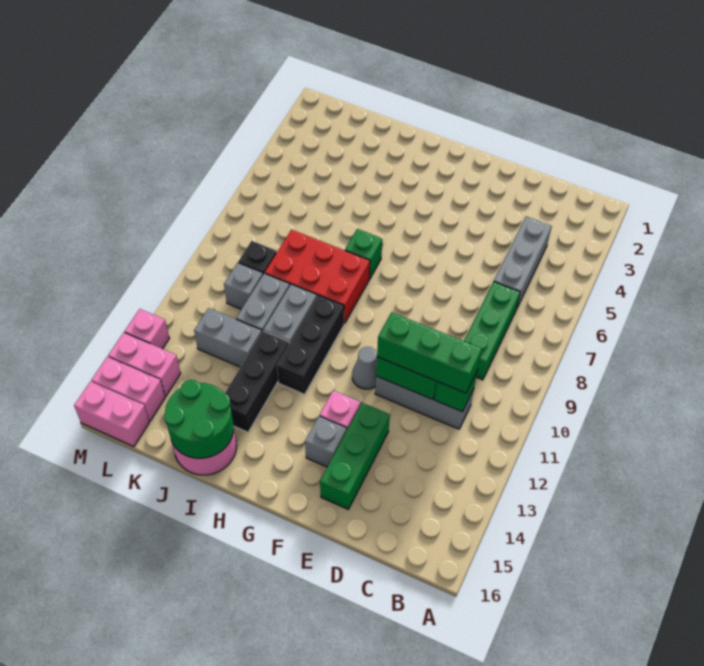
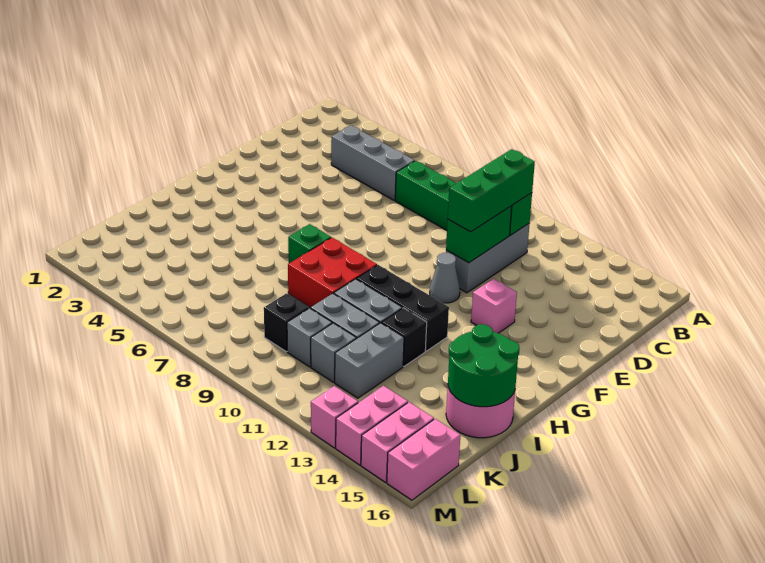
green 1x3 brick [320,403,390,509] -> none
grey 1x1 brick [305,416,347,467] -> grey 1x1 brick moved to [311,323,356,382]
red 2x3 brick [265,230,370,323] -> red 2x2 brick [288,238,377,308]
black 1x3 brick [225,331,289,432] -> black 1x1 brick [382,308,427,366]

